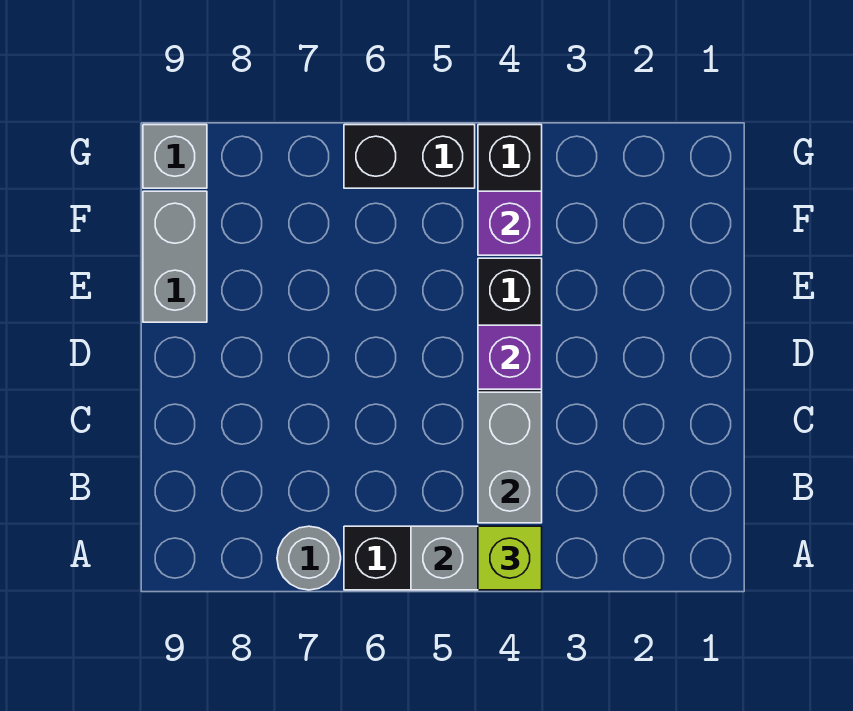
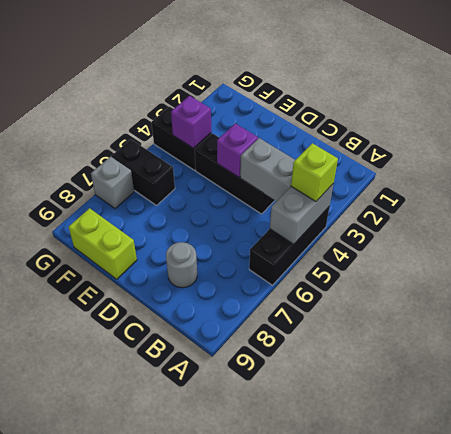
grey 1x1 round brick [277,526,341,590] -> grey 1x1 round brick moved to [166,242,197,288]
grey 1x2 brick [143,191,207,322] -> lime 1x2 brick [68,208,137,279]
black 1x2 brick [344,125,475,188] -> black 1x2 brick turned to [112,140,175,205]
grey 1x1 brick [143,125,207,188] -> grey 1x1 brick moved to [91,157,134,209]

